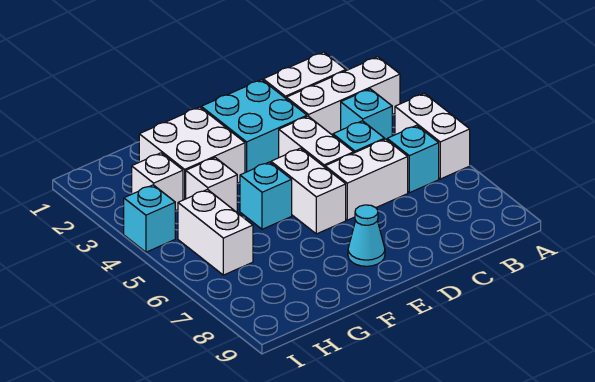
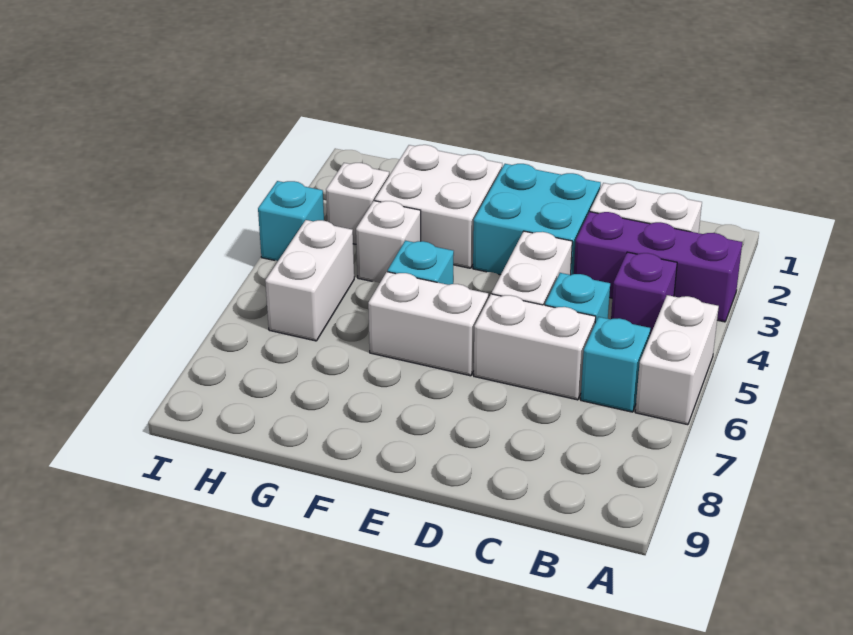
white 1x3 brick [286,57,400,135] -> purple 1x3 brick [574,212,742,322]
cyan 1x1 brick [341,89,392,140] -> purple 1x1 brick [611,252,677,335]
white 1x2 brick [271,148,346,234] -> white 1x2 brick turned to [368,272,488,376]
cyan 1x1 cone [348,205,385,266] -> none

